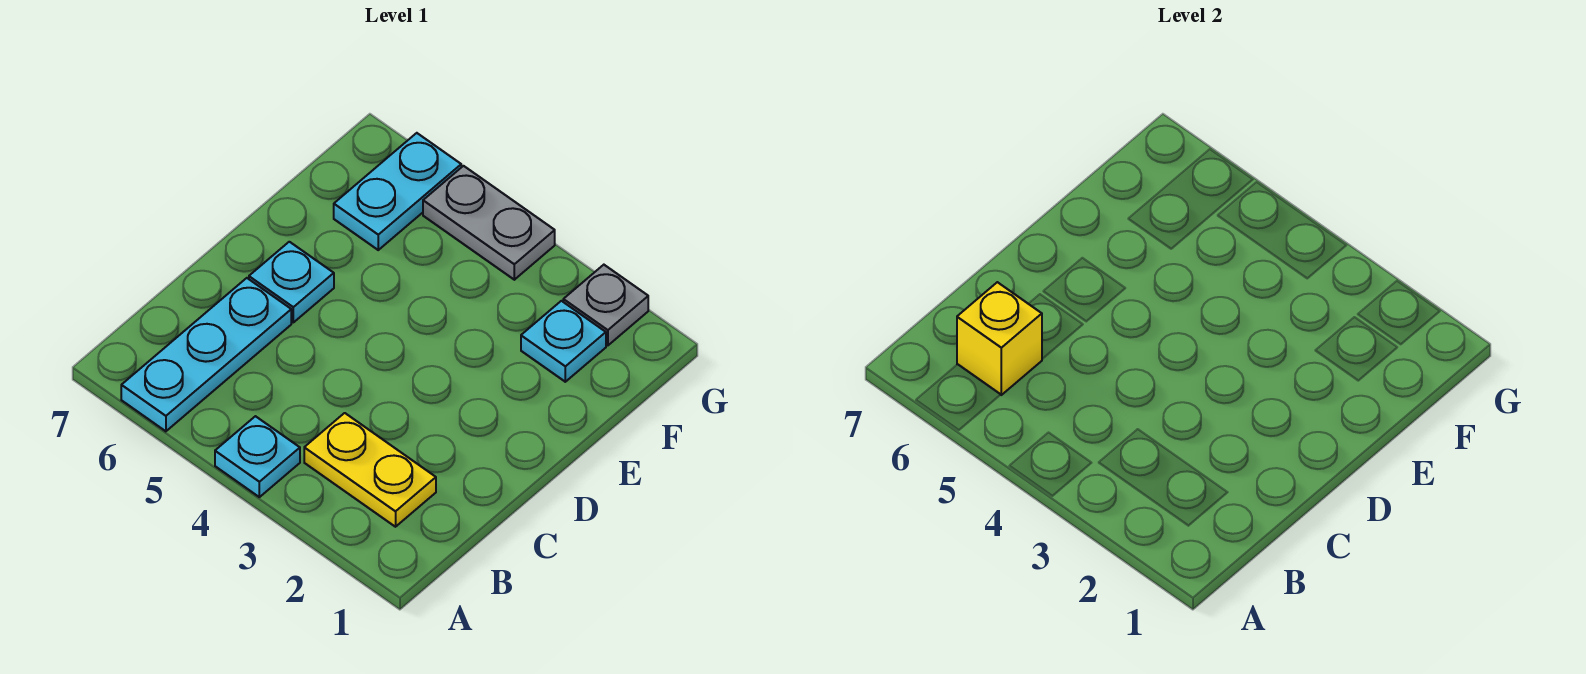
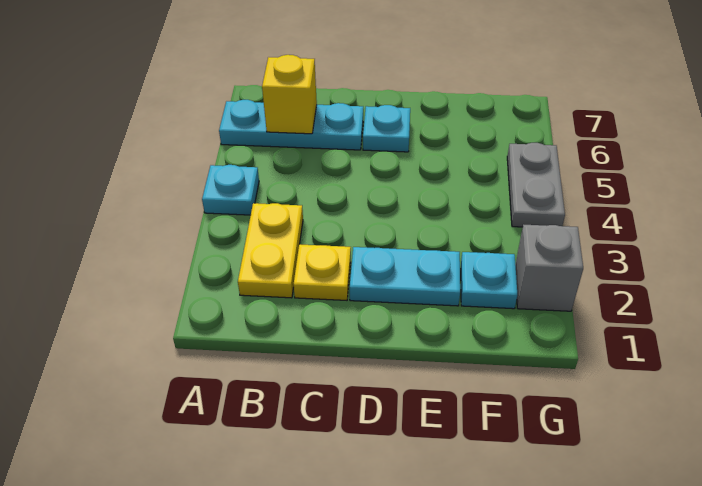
none -> yellow 1x1 plate [294,244,351,300]
cyan 1x2 plate [334,133,461,250] -> cyan 1x2 plate moved to [350,247,460,306]
grey 1x1 plate [563,265,648,345] -> grey 1x1 brick [515,225,583,311]

